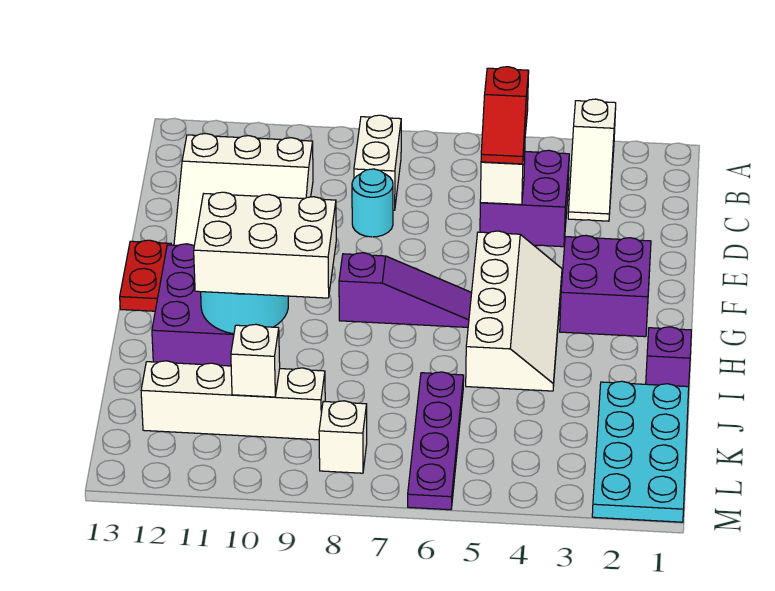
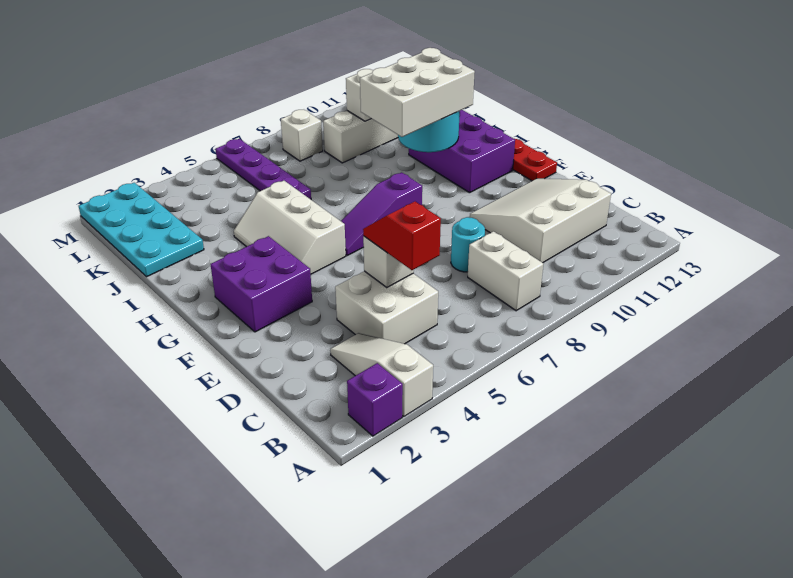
purple 2x2 brick [480,150,569,247] -> white 2x2 brick [335,271,438,344]
white 2x4 slope [466,231,562,391] -> white 2x3 slope [234,181,346,274]
purple 1x1 brick [646,327,691,387] -> purple 1x1 brick moved to [347,363,403,436]

